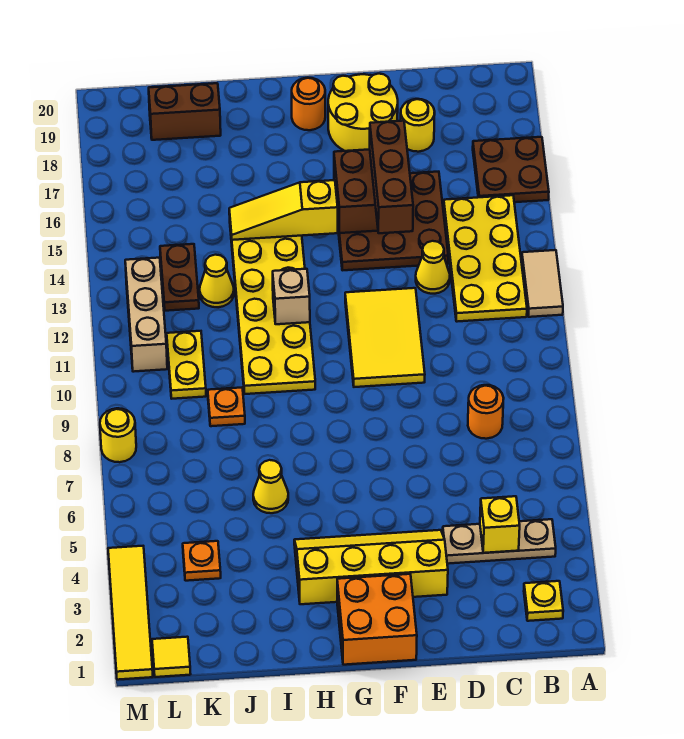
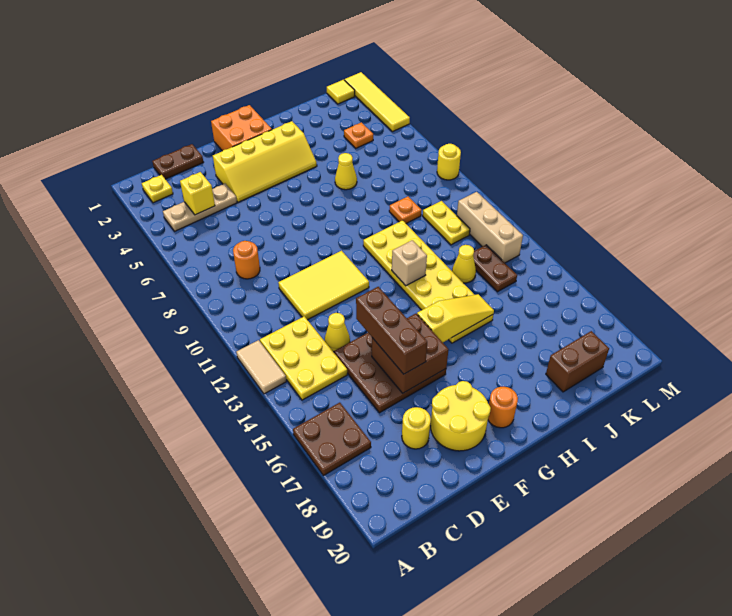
yellow 2x4 plate [444,195,527,322] -> yellow 2x3 plate [260,316,347,400]
none -> brown 1x2 plate [152,144,204,179]
yellow 2x3 tile [345,288,425,387] -> yellow 2x3 tile turned to [278,251,369,320]

